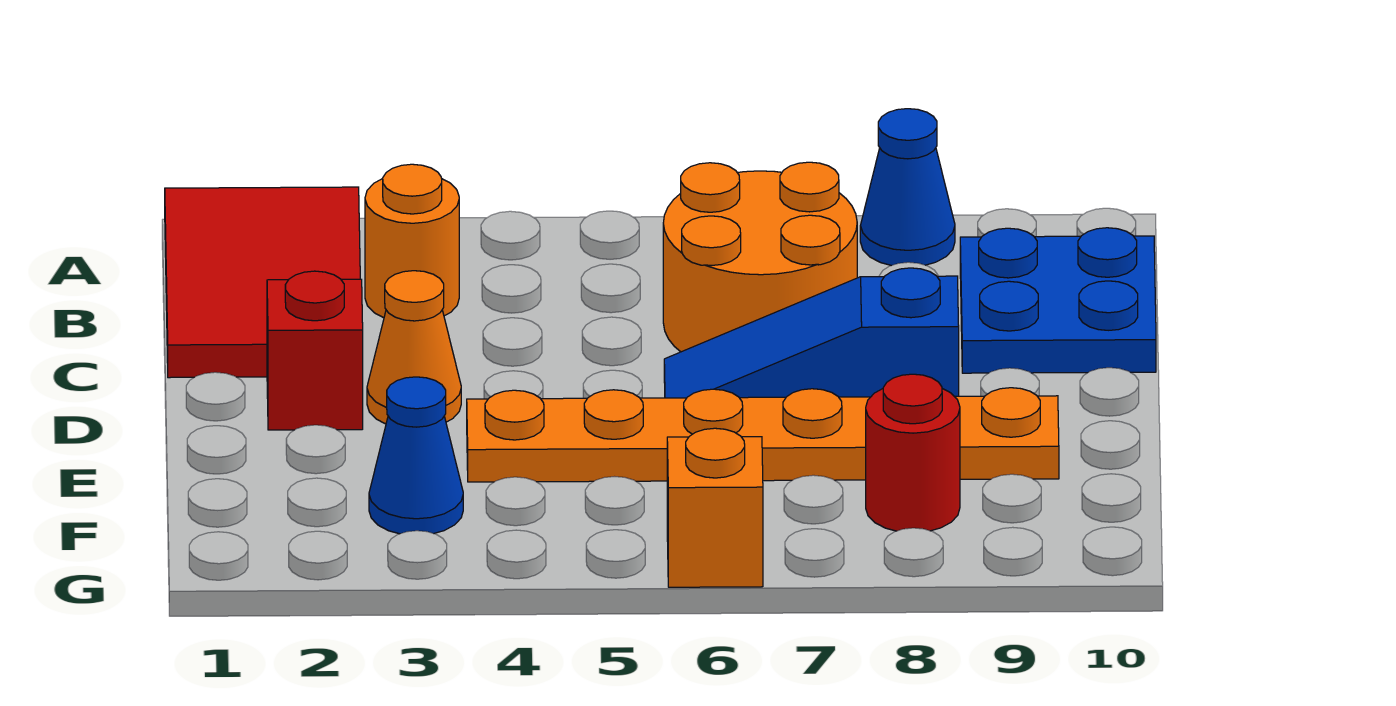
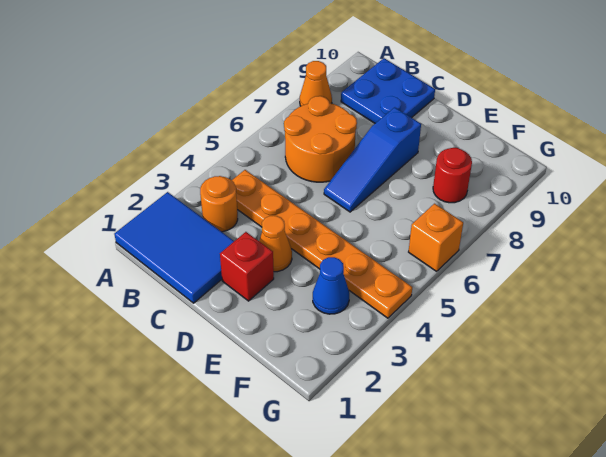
red 2x3 tile [165,187,360,378] -> blue 2x3 tile [114,192,234,303]
blue 1x1 cone [860,109,955,266] -> orange 1x1 cone [300,61,332,106]
orange 1x6 plate [467,388,1059,482] -> orange 1x6 plate turned to [232,170,412,318]

